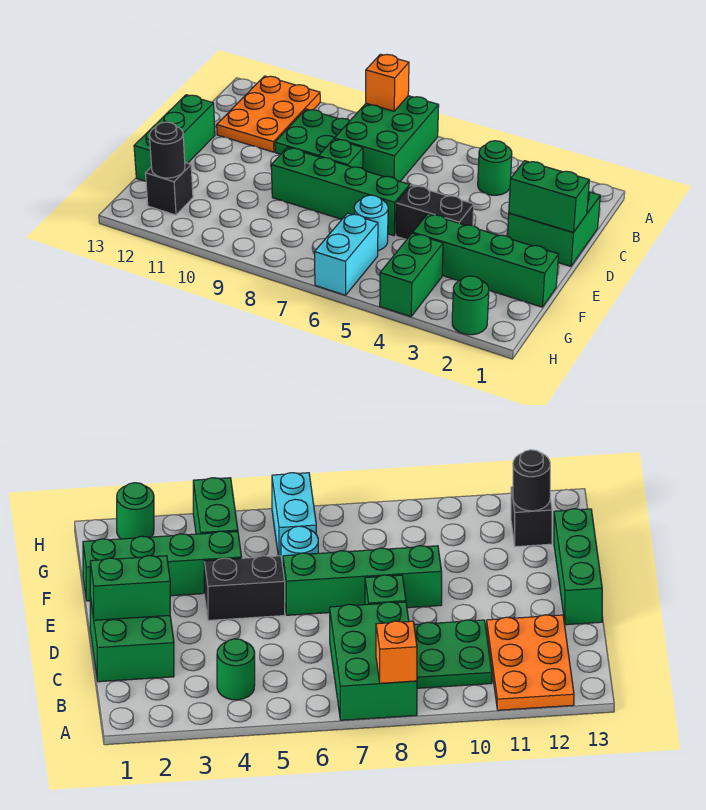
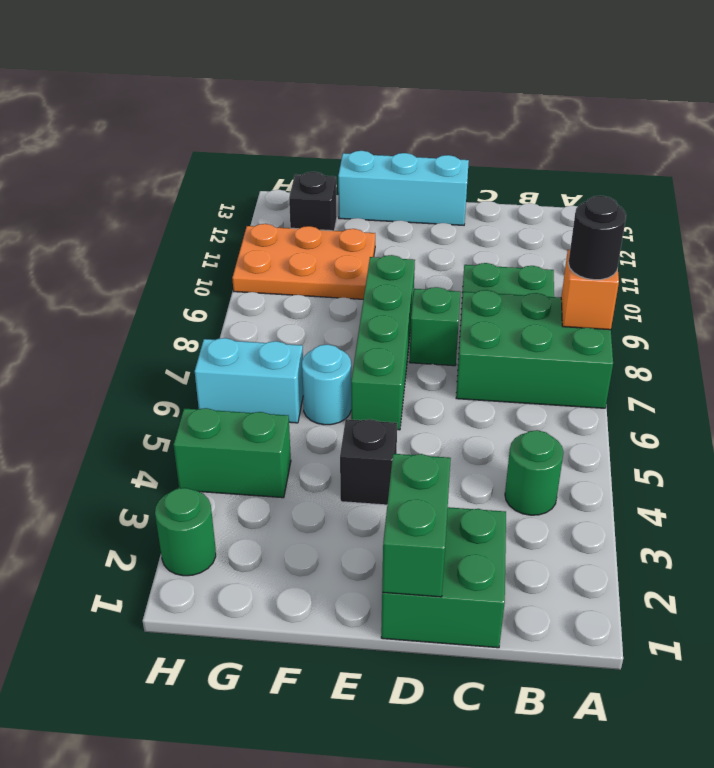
orange 2x3 plate [217,76,320,152] -> orange 2x3 plate moved to [232,224,375,299]
green 1x3 brick [134,95,215,181] -> cyan 1x3 brick [338,151,469,225]
black 1x2 brick [396,185,474,240] -> black 1x1 brick [340,419,397,505]
green 1x4 brick [413,214,559,307] -> none
black 1x1 round brick [150,122,185,178] -> black 1x1 round brick moved to [568,196,626,280]

